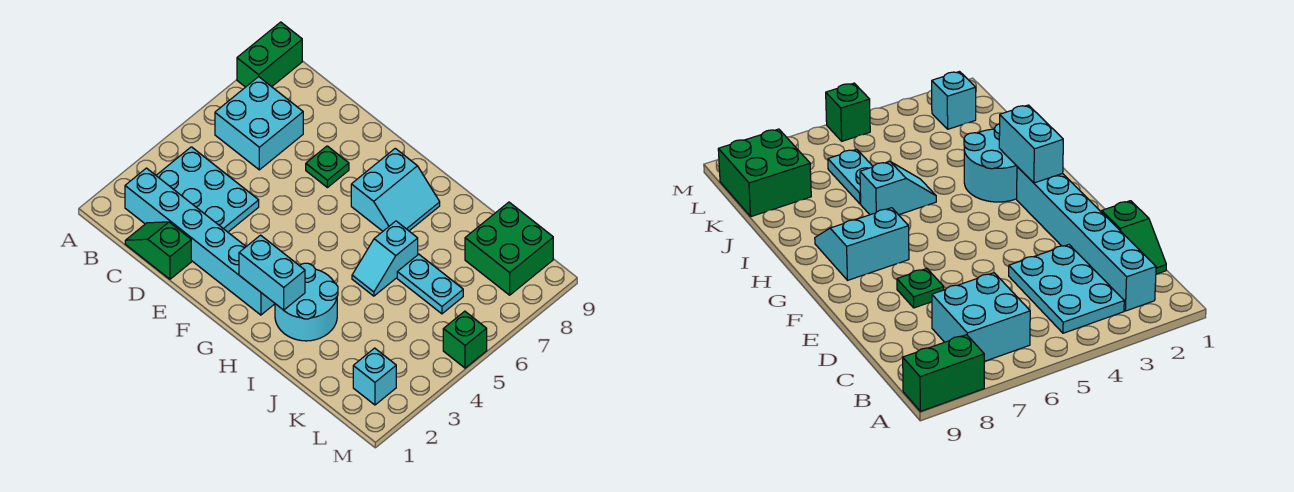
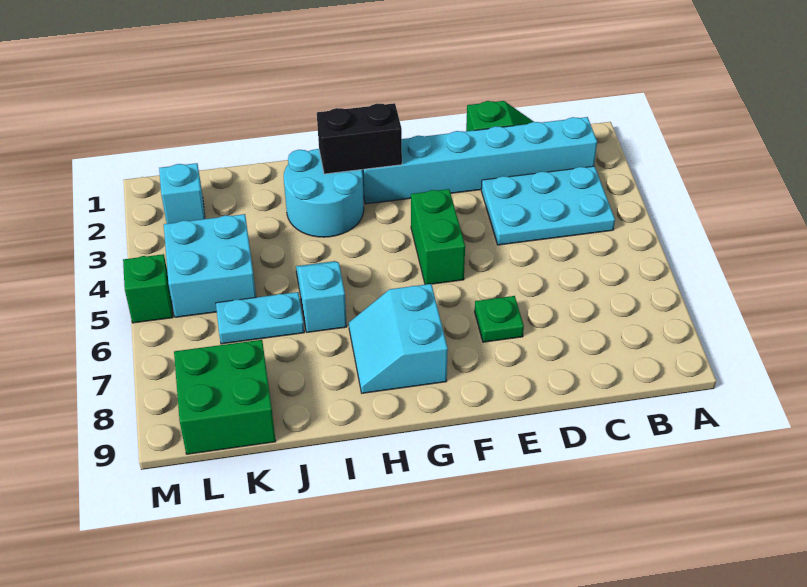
green 1x2 brick [237,22,302,87] -> green 1x2 brick moved to [411,189,465,285]
cyan 2x2 brick [215,77,303,170] -> cyan 2x2 brick moved to [164,214,256,317]
cyan 1x2 brick [239,235,305,310] -> black 1x2 brick [317,103,402,174]

